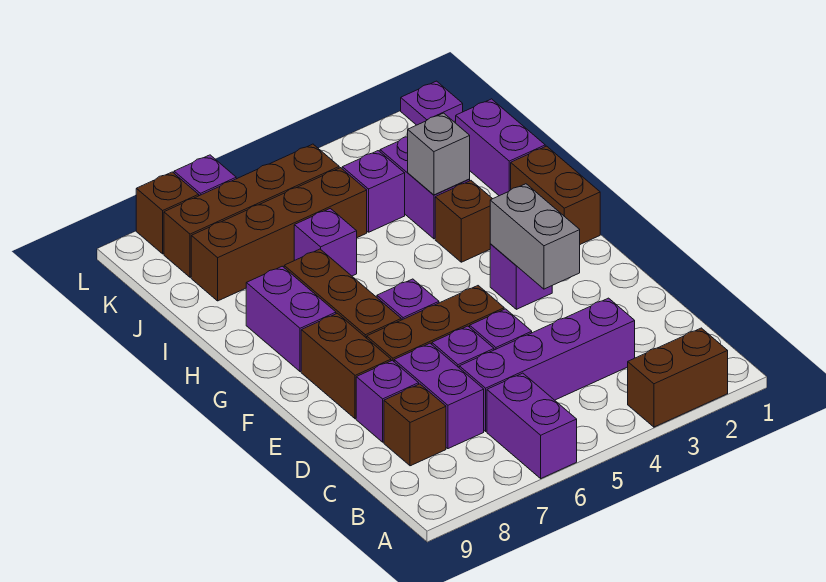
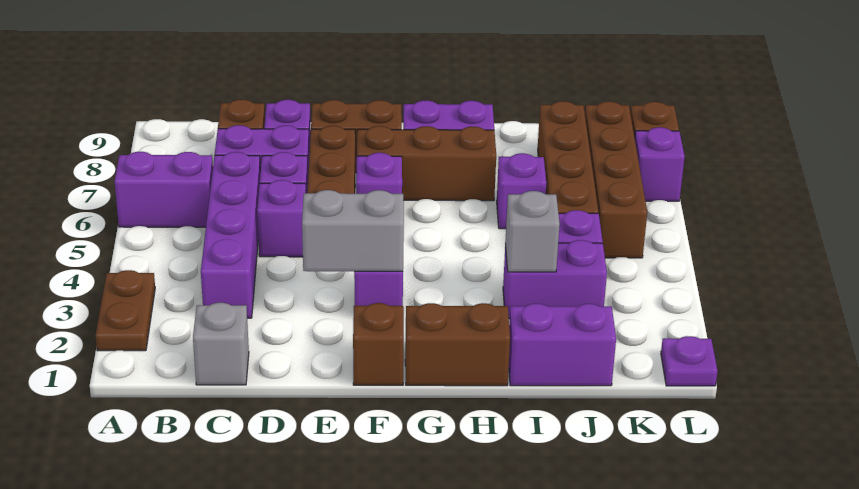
brown 1x2 brick [628,328,728,427] -> brown 1x2 plate [95,270,155,351]
none -> grey 1x1 brick [193,303,249,385]
brown 1x1 brick [435,181,492,262] -> brown 1x1 brick moved to [353,303,404,385]

